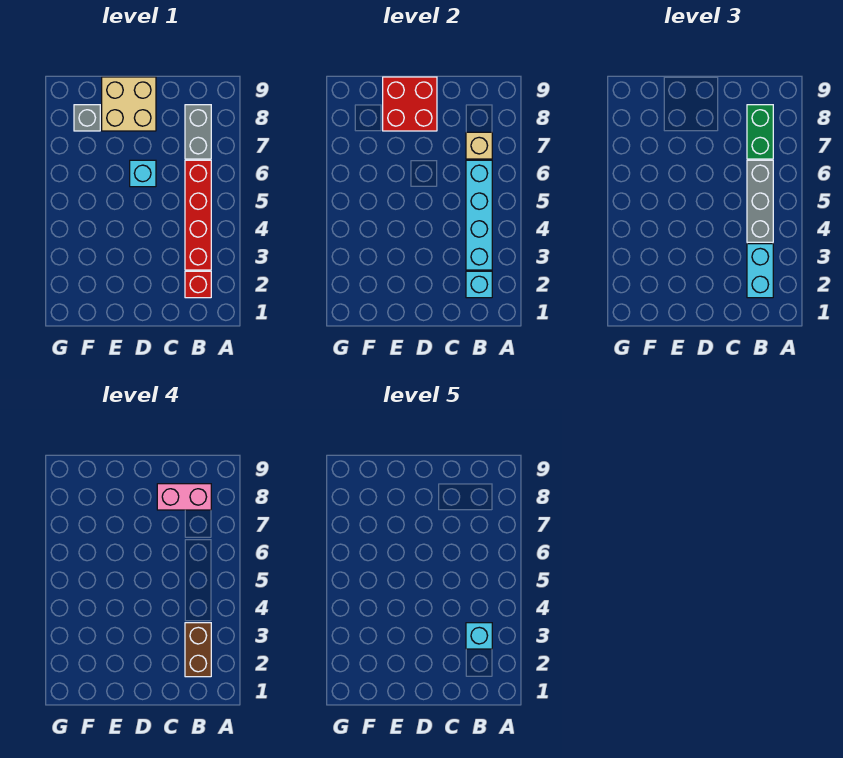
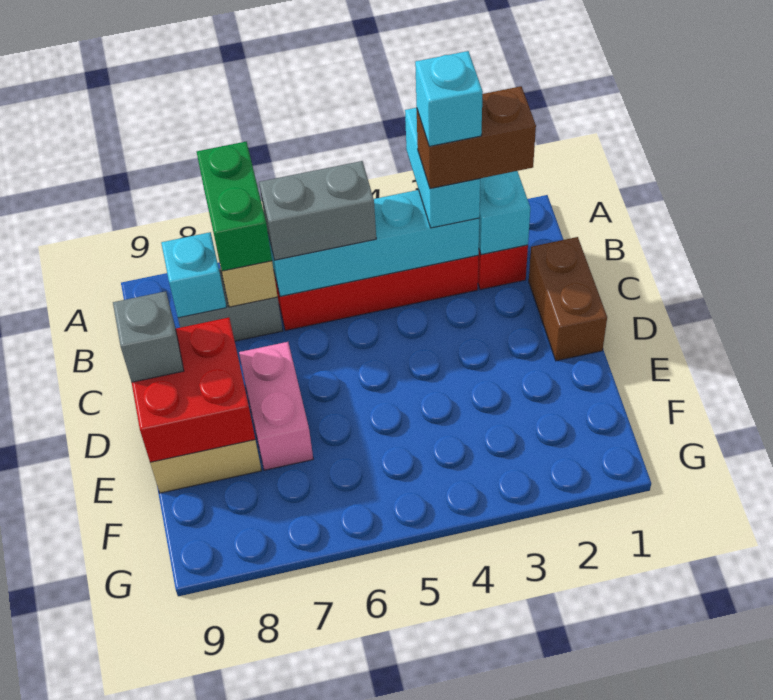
cyan 1x2 brick [747,244,773,298] -> cyan 1x2 brick turned to [405,108,480,228]
grey 1x3 brick [747,160,773,242] -> grey 1x2 brick [259,161,376,260]
green 1x2 brick [747,105,773,159] -> green 1x2 brick turned to [197,142,272,271]
pink 1x2 brick [157,484,211,510] -> pink 1x2 brick moved to [239,342,313,470]
none -> brown 1x2 brick [529,237,607,361]
cyan 1x1 brick [130,160,156,187] -> cyan 1x1 brick moved to [161,232,226,318]
grey 1x1 brick [74,105,100,131] -> grey 1x1 brick moved to [113,291,184,382]

